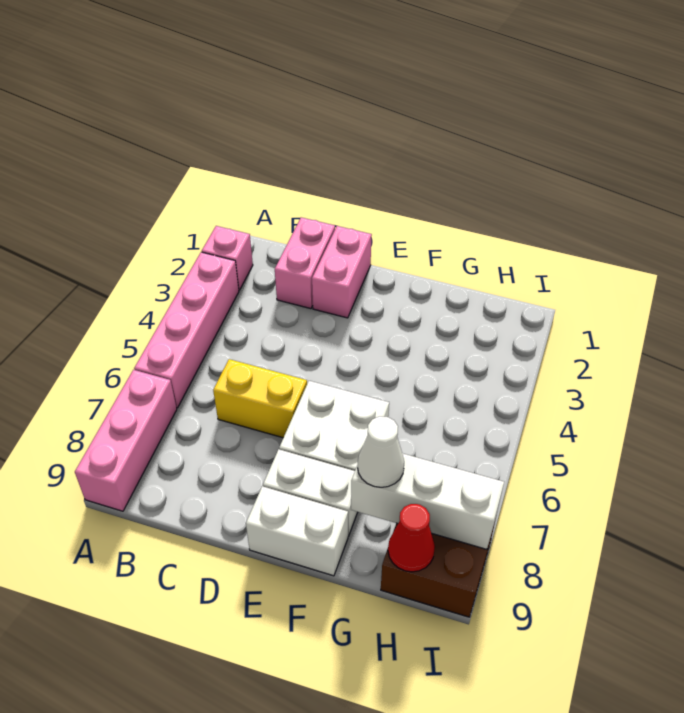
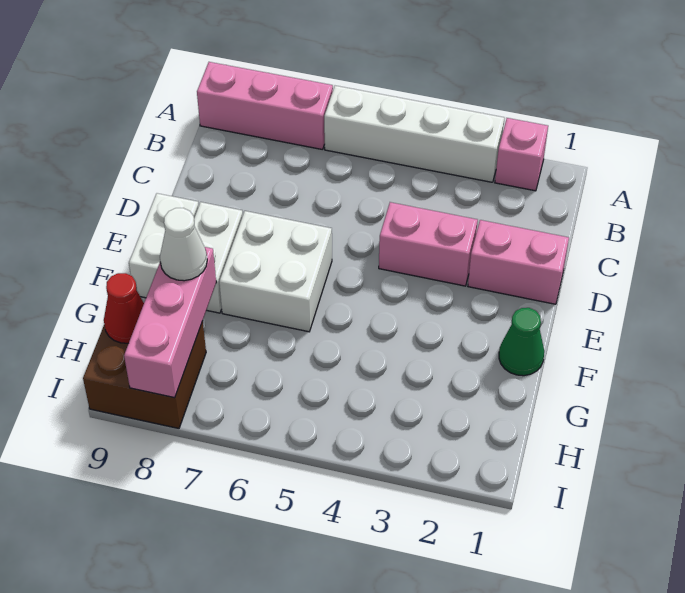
pink 1x4 brick [134,252,239,408] -> white 1x4 brick [324,86,504,182]
pink 1x2 brick [275,217,335,309] -> pink 1x2 brick moved to [379,202,478,286]
yellow 1x2 brick [213,359,307,438] -> none
none -> green 1x1 cone [499,308,544,376]
white 1x3 brick [351,453,504,549] -> pink 1x3 brick [124,247,216,398]

